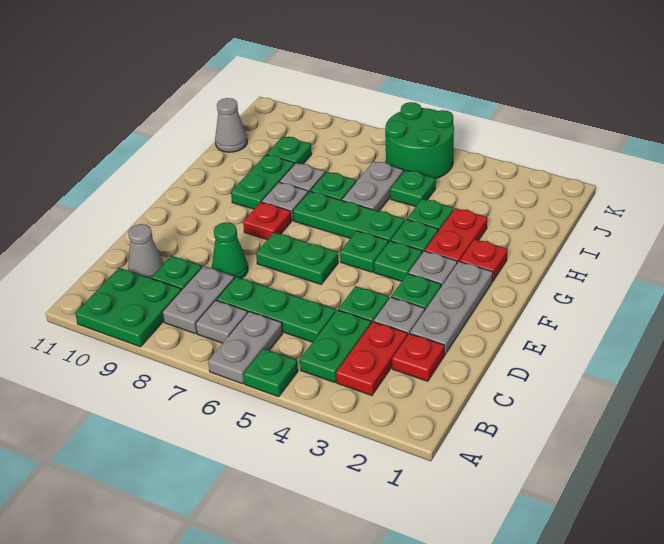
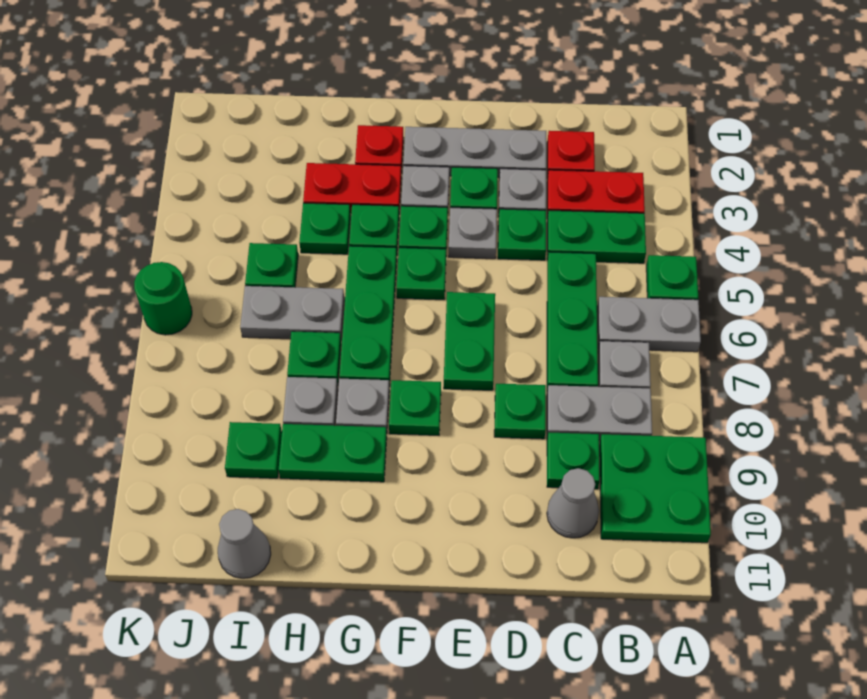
green 1x1 cone [212,222,248,279] -> green 1x1 plate [494,384,546,439]
none -> grey 1x1 plate [449,208,497,259]
red 1x1 plate [243,202,291,240] -> green 1x1 plate [389,380,441,435]
green 2x2 round brick [385,102,454,179] -> green 1x1 round brick [134,262,192,335]

